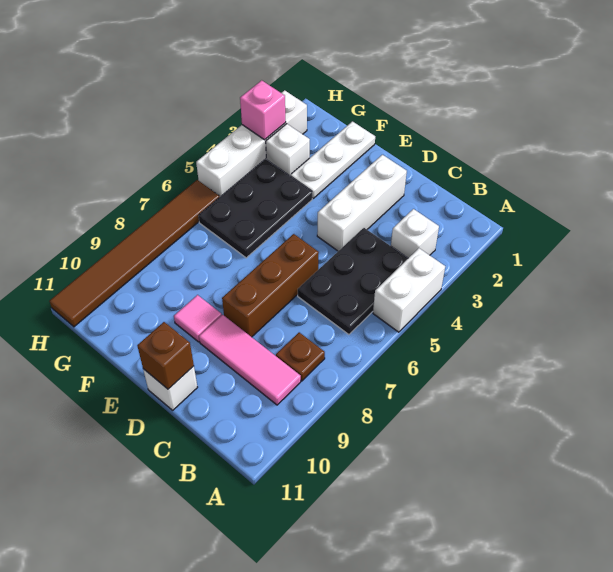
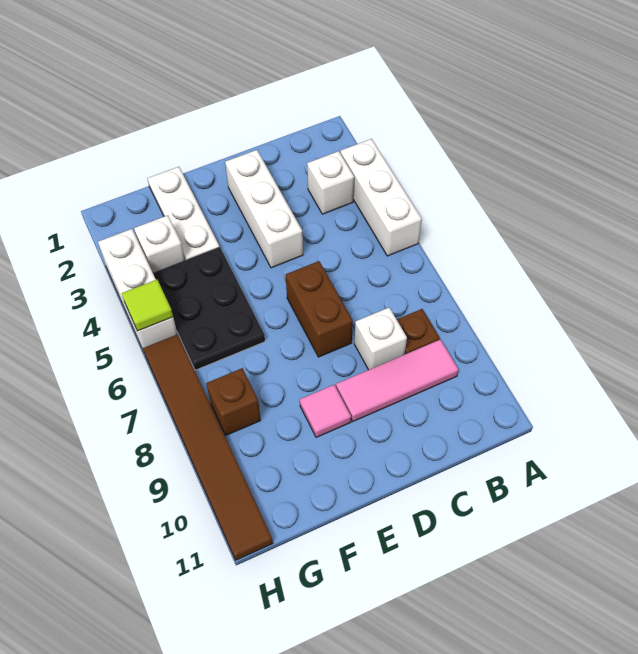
white 1x2 brick [373,248,445,332] -> white 1x3 brick [340,139,422,256]
black 2x3 plate [298,228,408,335] -> none
brown 1x3 brick [222,234,319,337] -> brown 1x2 brick [286,261,353,357]
white 1x1 brick [143,366,198,410] -> white 1x1 brick moved to [354,307,407,370]
brown 1x1 brick [137,322,194,389] -> brown 1x1 brick moved to [206,368,261,436]
white 1x4 brick [196,90,307,197] -> white 1x3 brick [98,229,177,351]
pink 1x1 brick [240,80,286,140] -> none
none -> lime 1x1 tile [122,280,173,331]

